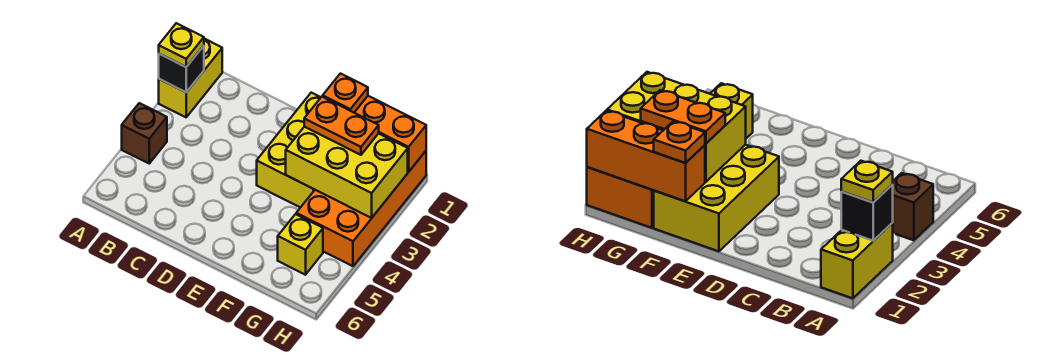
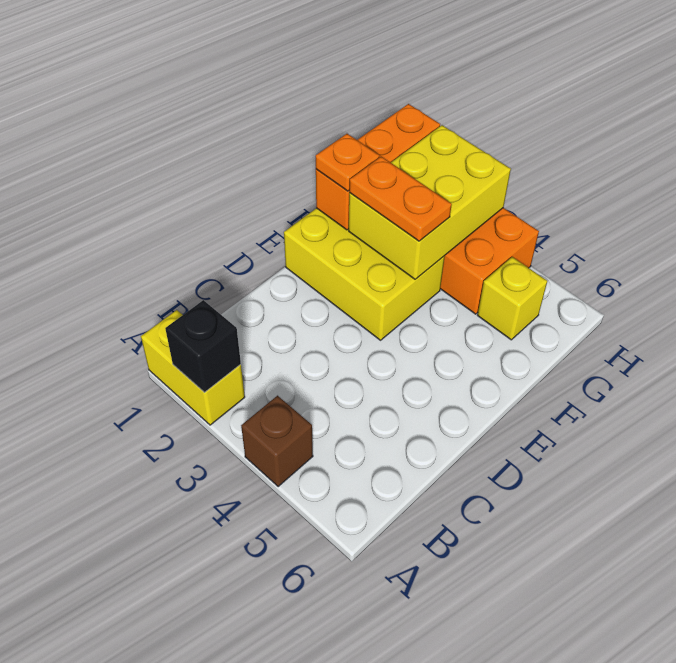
yellow 1x1 plate [159,23,204,67] -> none
orange 1x2 plate [304,97,379,155] -> orange 1x2 plate turned to [349,156,452,241]

